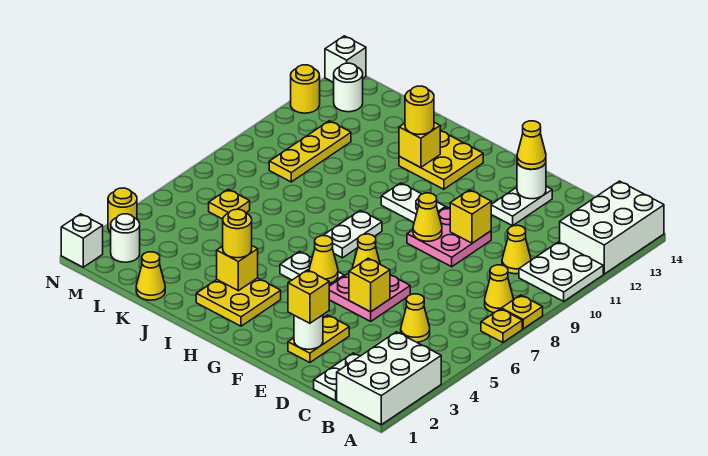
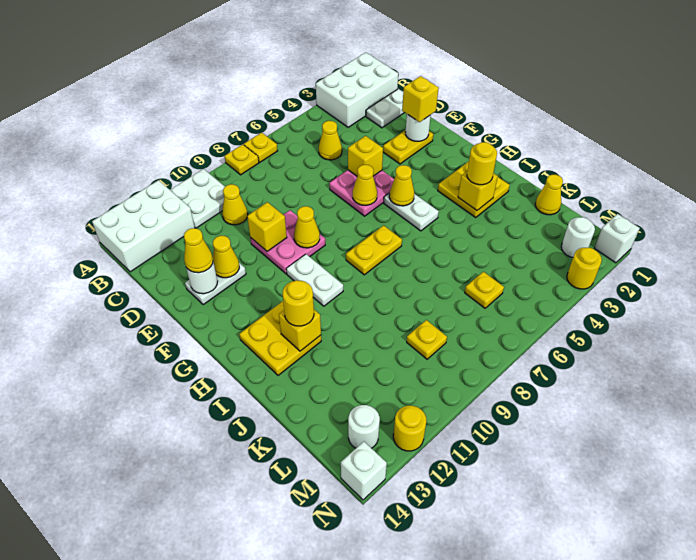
yellow 1x1 cone [485,265,513,313] -> yellow 1x1 cone moved to [213,236,239,278]
white 1x2 plate [323,210,382,258] -> yellow 1x2 plate [346,225,402,275]
yellow 1x3 plate [269,121,351,182] -> yellow 1x1 plate [407,320,447,359]

